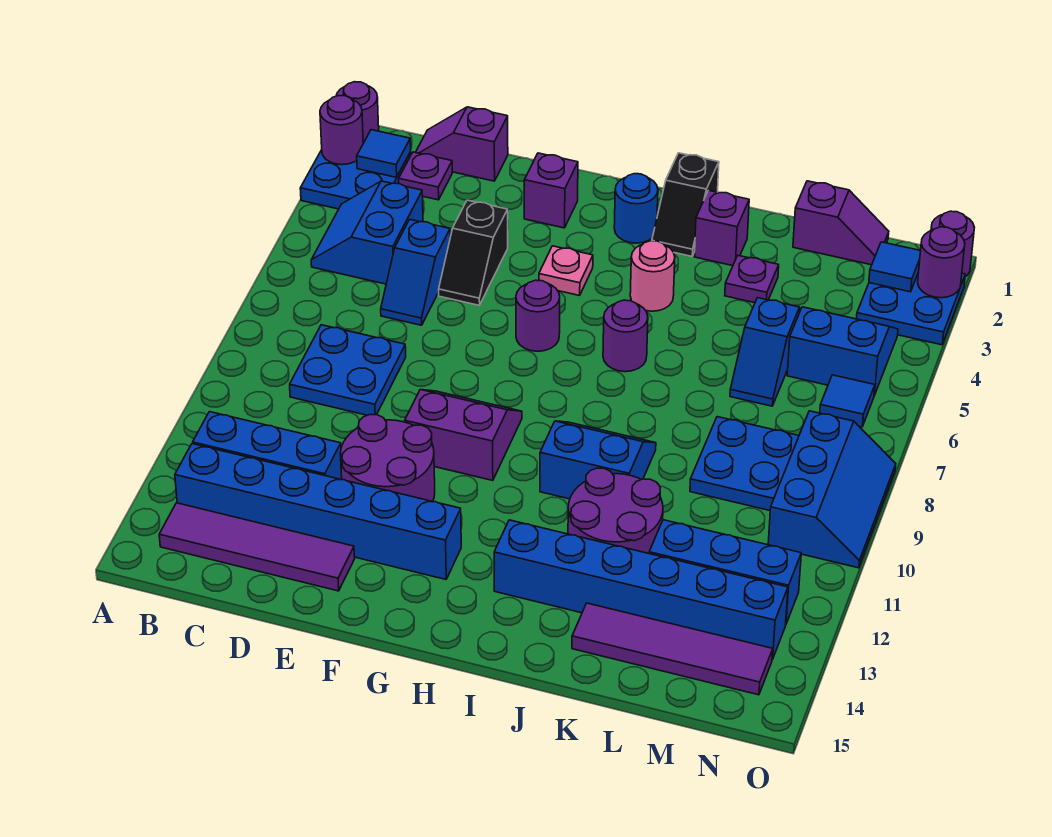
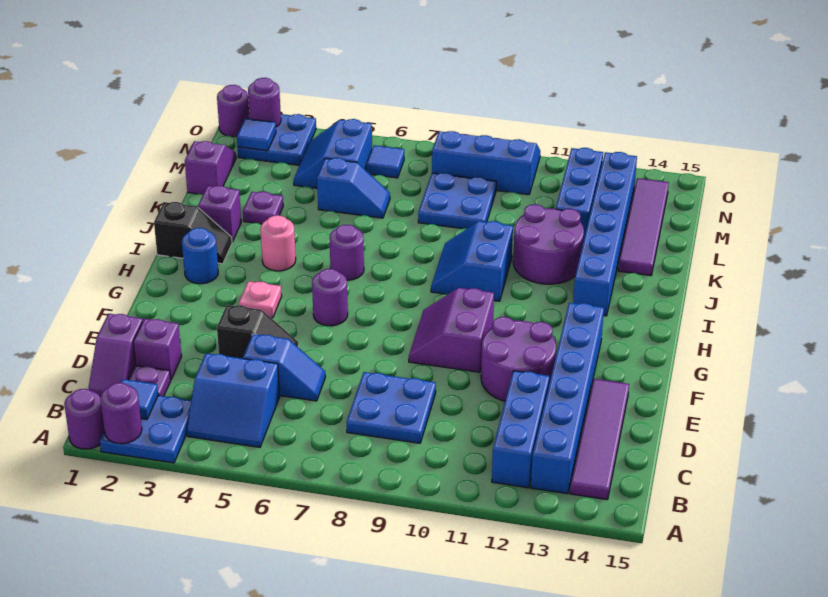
purple 1x1 brick [524,153,578,228] -> purple 1x1 brick moved to [133,319,182,379]

